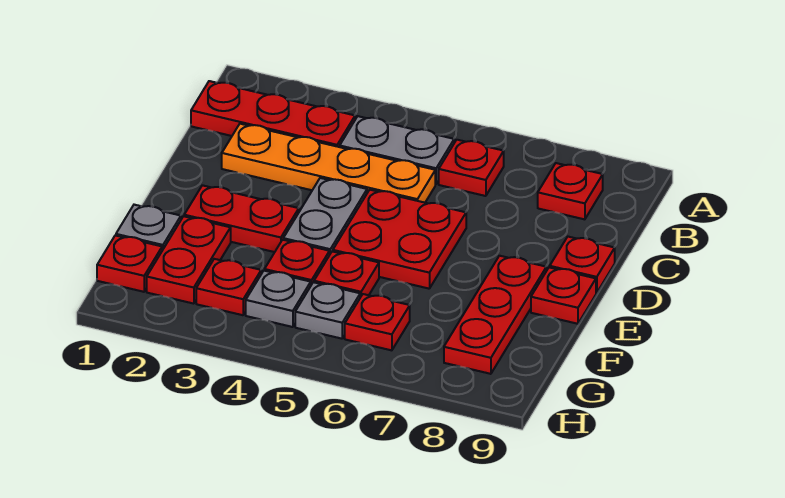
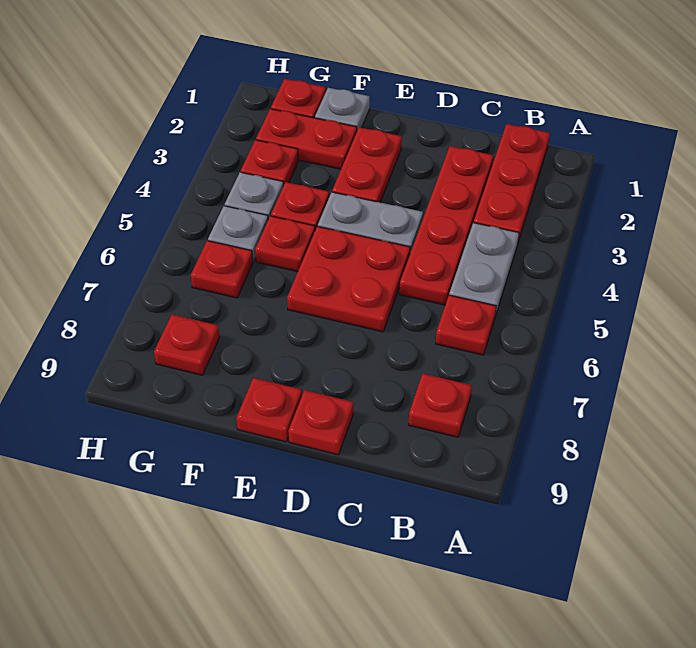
orange 1x4 plate [222,124,435,203] -> red 1x4 plate [399,146,493,305]
red 1x3 plate [444,256,546,374] -> red 1x1 plate [154,315,220,375]

